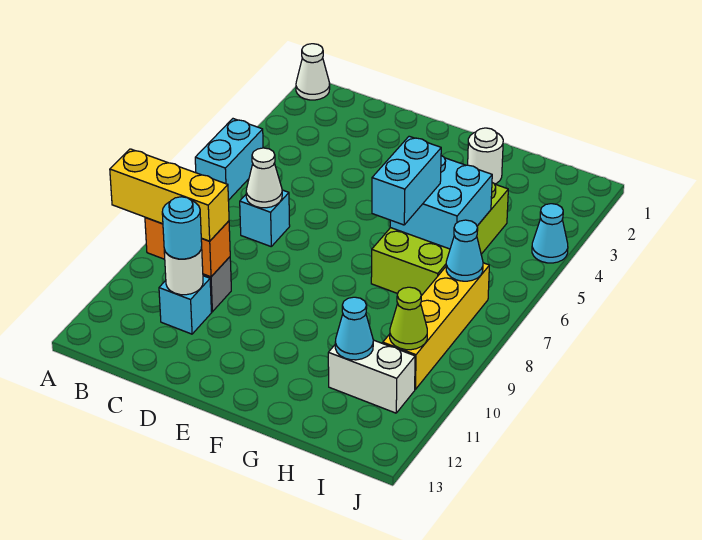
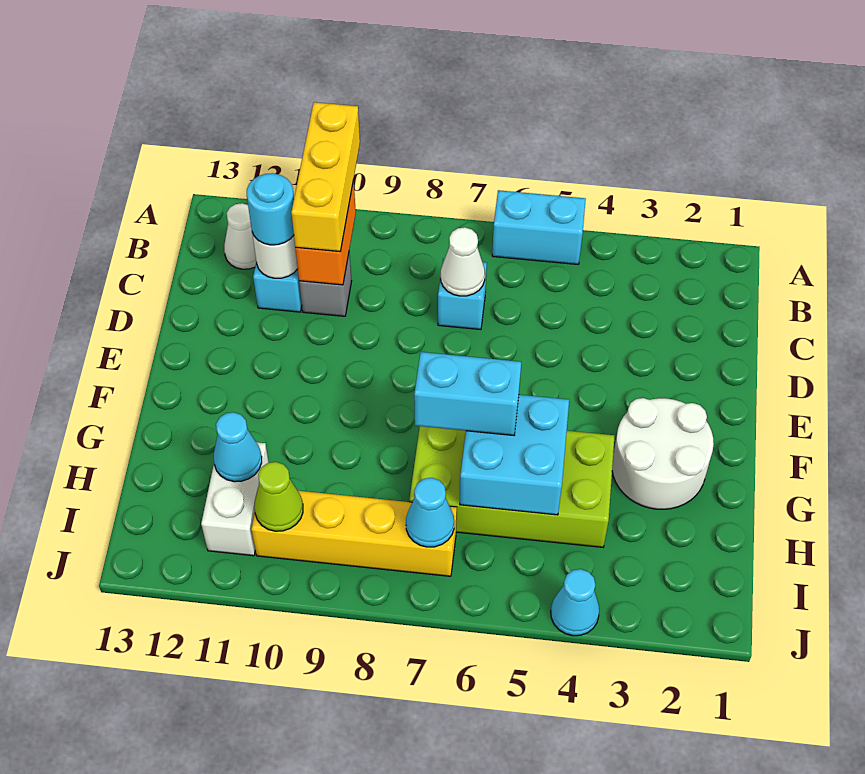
white 1x1 cone [296,44,330,100] -> white 1x1 cone moved to [224,203,256,269]
white 1x1 round brick [468,128,503,184] -> white 2x2 round brick [612,398,714,509]

